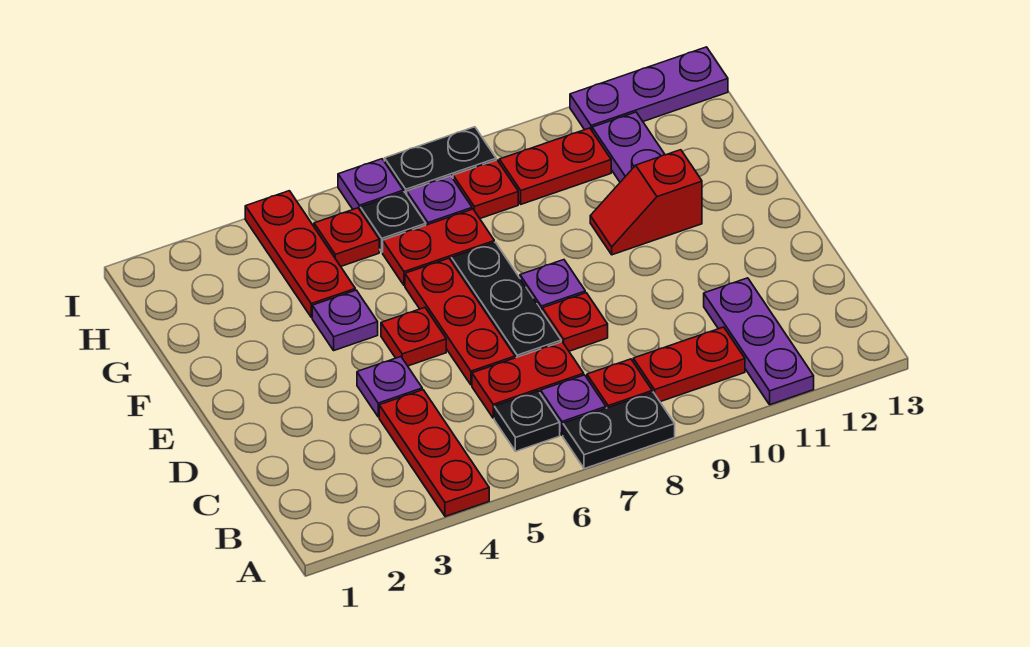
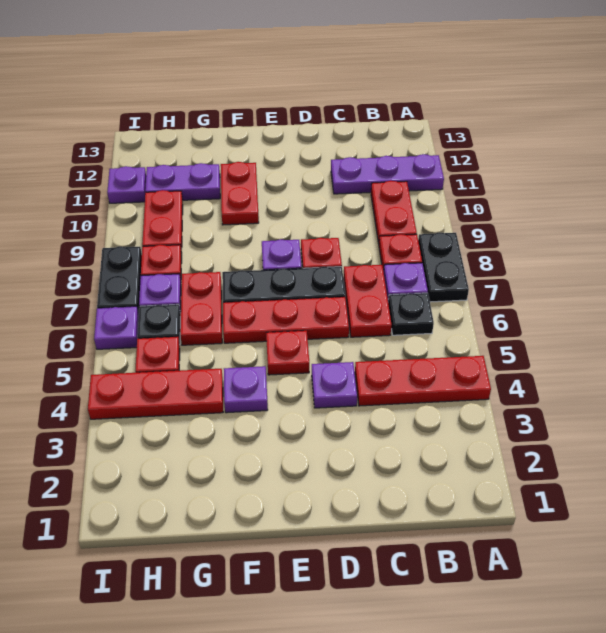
red 1x2 slope [590,150,702,255] -> red 1x2 plate [221,162,259,225]
purple 1x3 plate [570,47,728,130] -> purple 1x1 plate [107,166,146,203]

